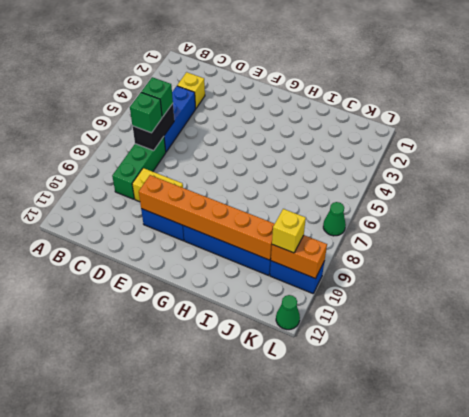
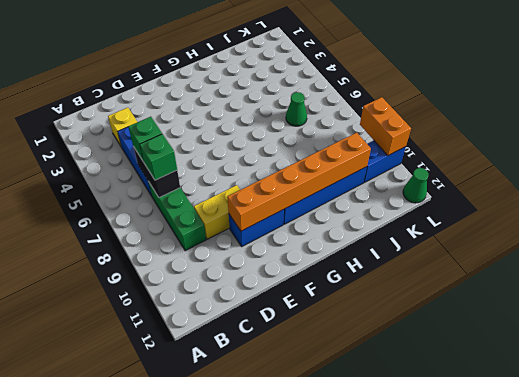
orange 1x2 brick [271,235,327,279] -> orange 1x2 brick turned to [360,97,411,156]
yellow 1x1 brick [272,209,306,253] -> none
green 1x1 cone [323,202,346,236] -> green 1x1 cone moved to [286,92,307,126]

